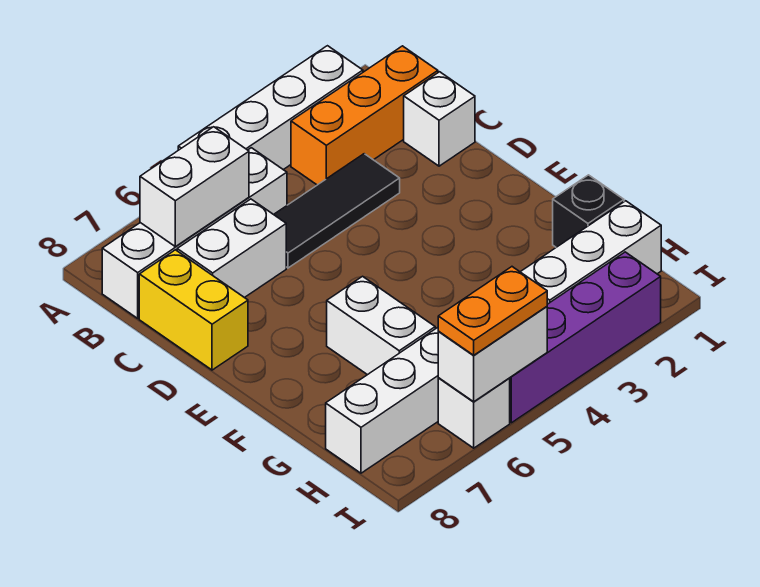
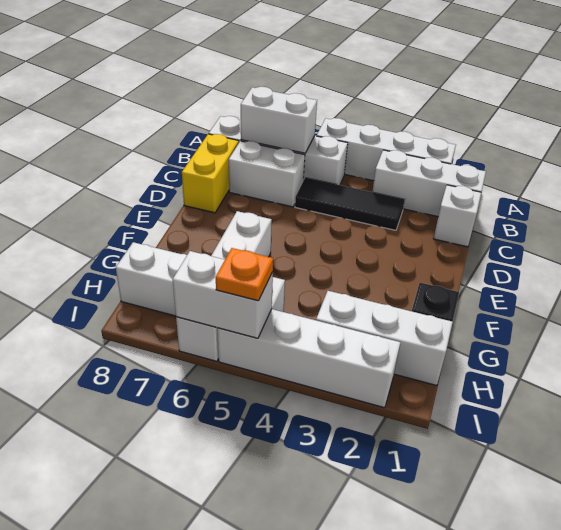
orange 1x3 brick [291,46,438,185] -> white 1x3 brick [372,150,486,217]
purple 1x4 brick [510,252,661,423] -> white 1x4 brick [218,309,400,408]
orange 1x2 plate [438,267,547,355] -> orange 1x1 plate [216,248,273,301]

